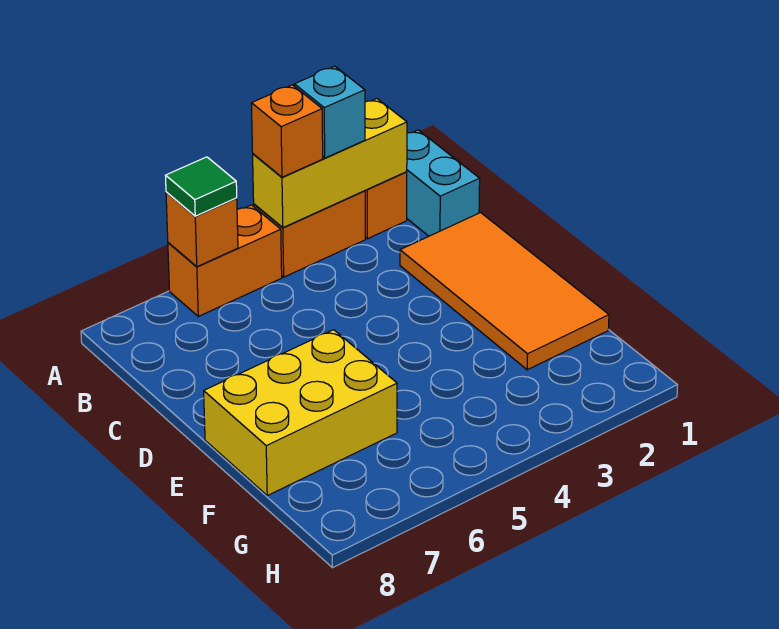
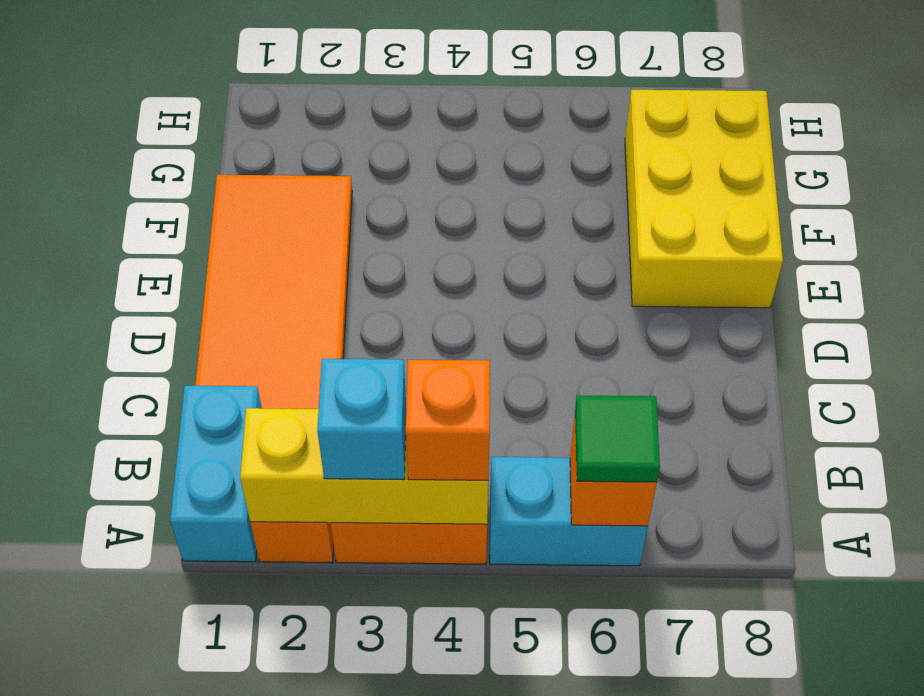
orange 1x2 brick [168,205,282,316] -> cyan 1x2 brick [490,457,648,566]
yellow 2x3 brick [204,330,397,495] -> yellow 2x3 brick turned to [625,90,783,308]

